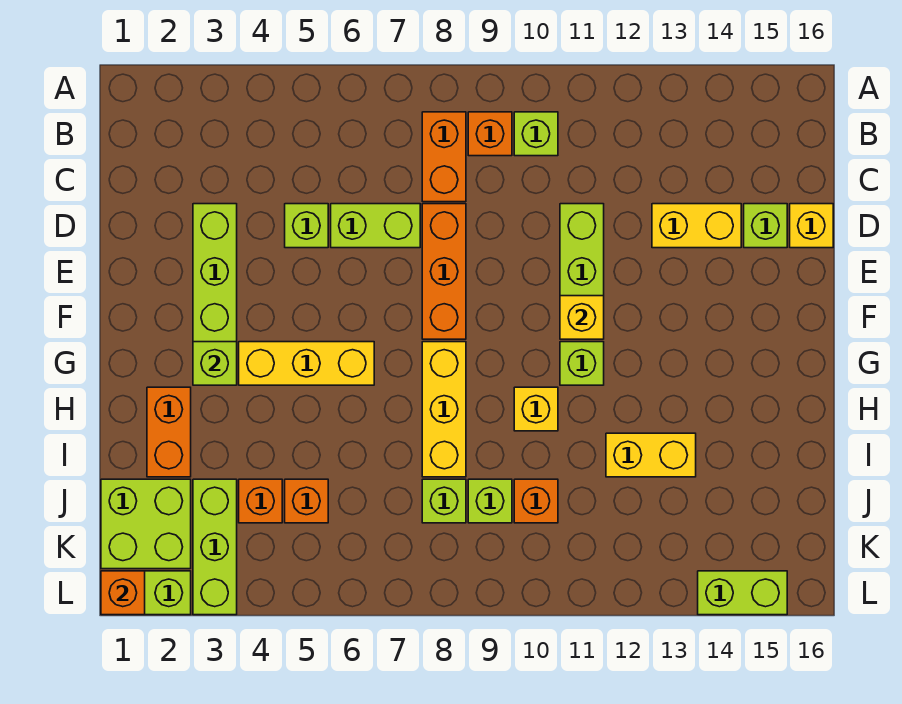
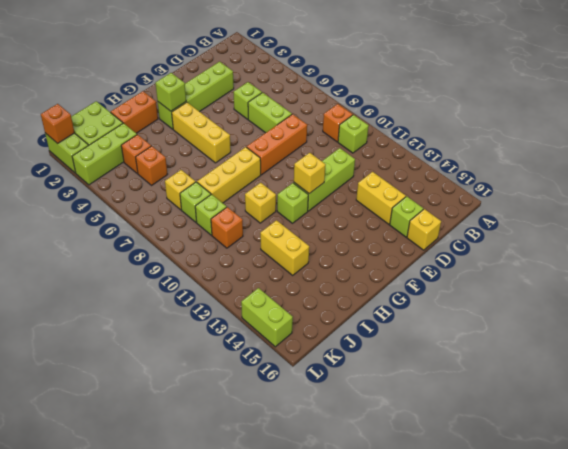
orange 1x2 brick [422,112,466,202] -> none
none -> yellow 1x1 brick [165,170,196,210]

